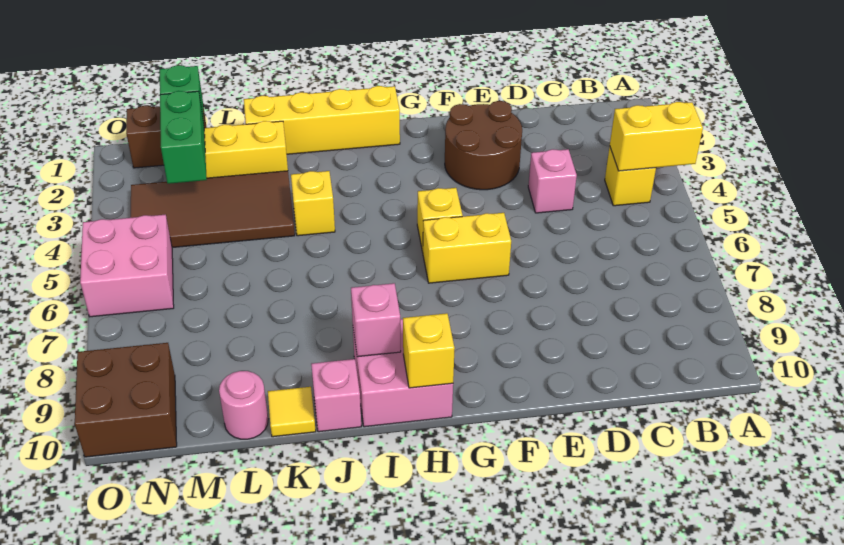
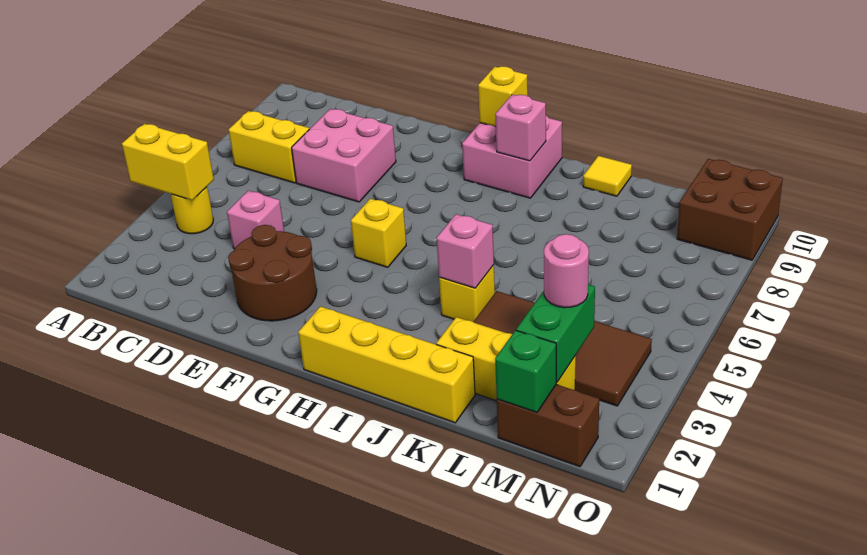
yellow 1x1 brick [605,146,656,206] -> yellow 1x1 round brick [171,187,213,234]
yellow 1x2 brick [423,213,511,283] -> yellow 1x2 brick moved to [228,111,309,183]
pink 1x1 brick [311,359,361,432] -> pink 1x1 brick moved to [437,214,494,288]
pink 1x1 round brick [219,371,268,439] -> pink 1x1 round brick moved to [544,234,589,308]
pink 2x2 brick [80,215,174,317] -> pink 2x2 brick moved to [292,109,396,202]

